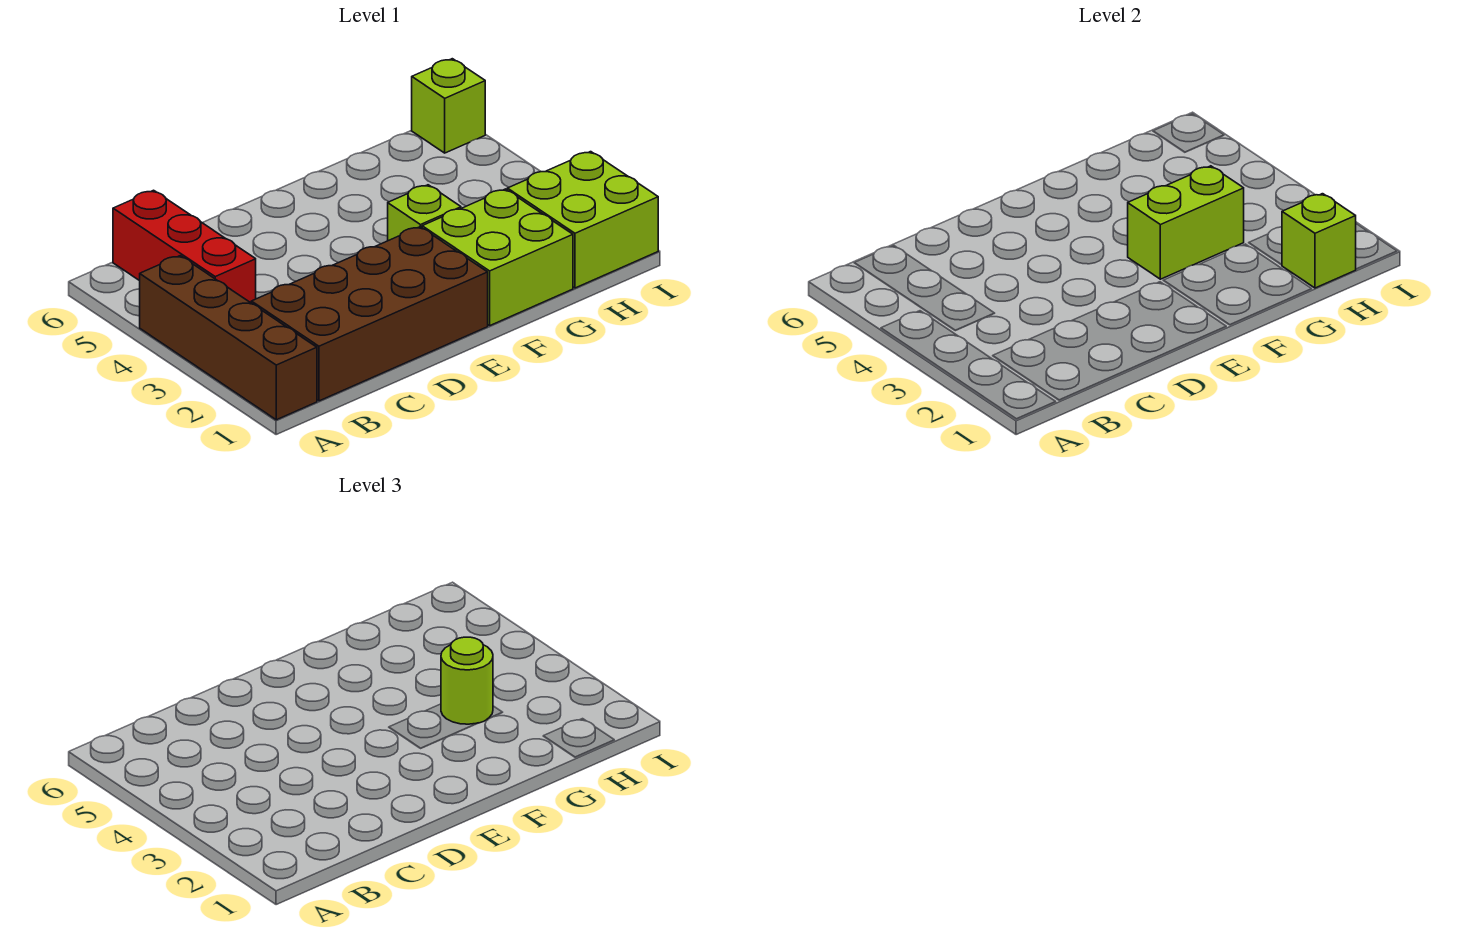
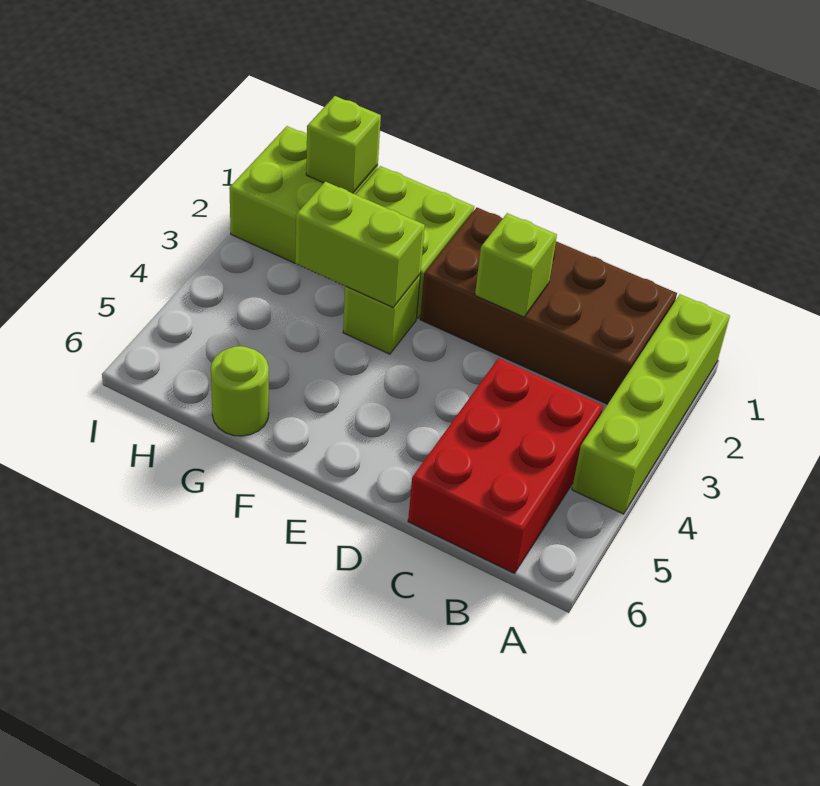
brown 1x4 brick [140,256,317,420] -> lime 1x4 brick [572,294,730,514]
red 1x3 brick [113,190,256,303] -> red 2x3 brick [408,358,603,573]
lime 1x1 round brick [441,637,493,724] -> lime 1x1 round brick moved to [211,346,269,436]
lime 1x1 brick [412,59,485,153] -> lime 1x1 brick moved to [475,213,557,317]

